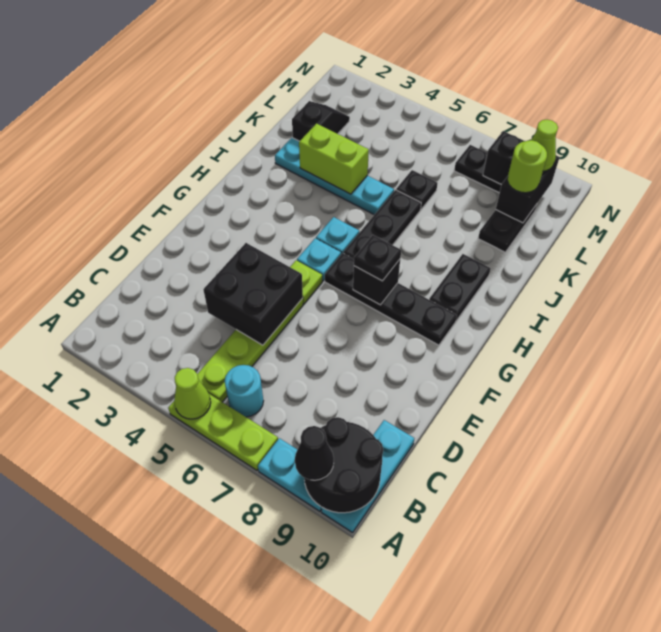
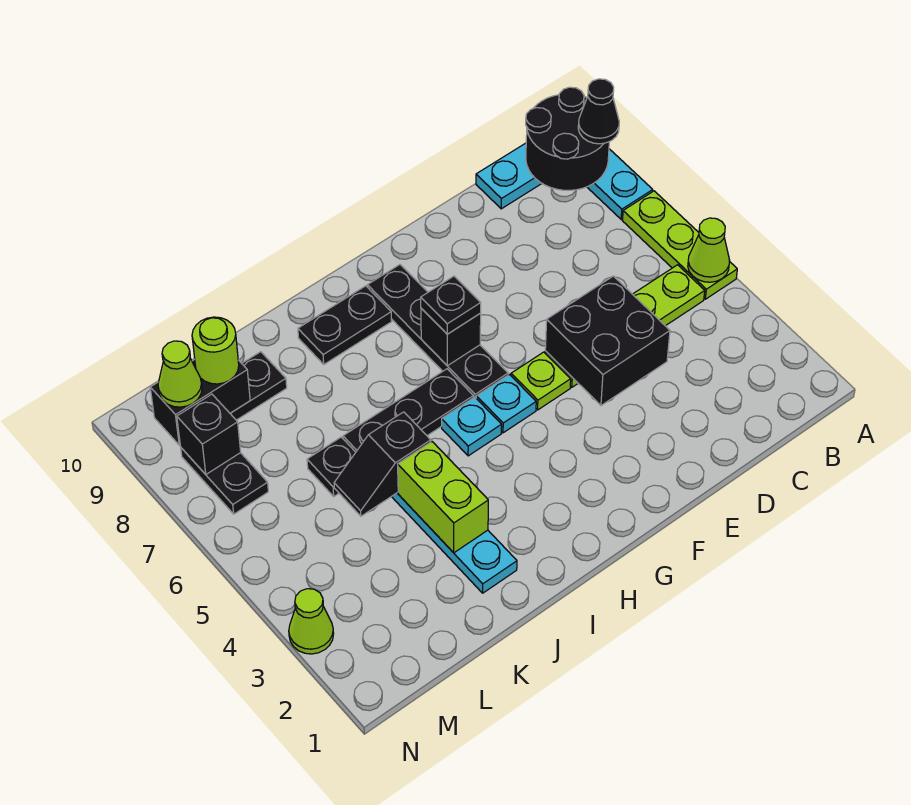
cyan 1x1 round brick [225,365,263,417] -> none
black 1x2 slope [292,101,350,141] -> black 1x2 slope moved to [334,412,431,516]
none -> lime 1x1 cone [289,589,334,654]

